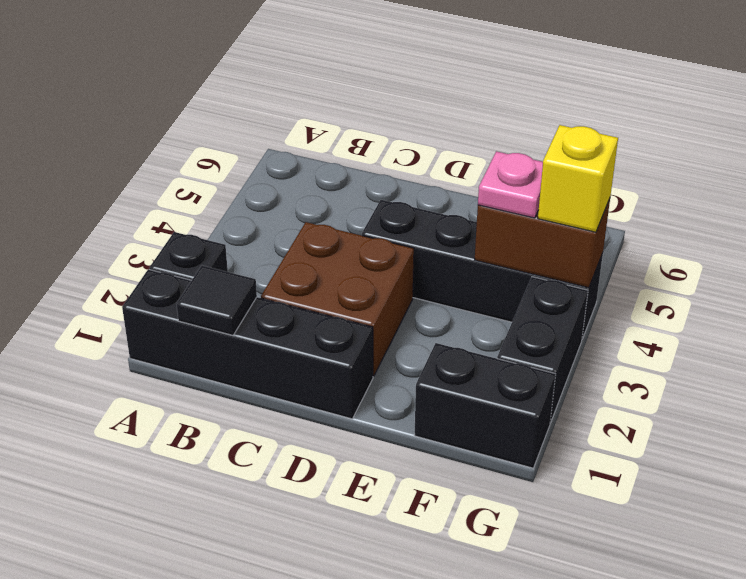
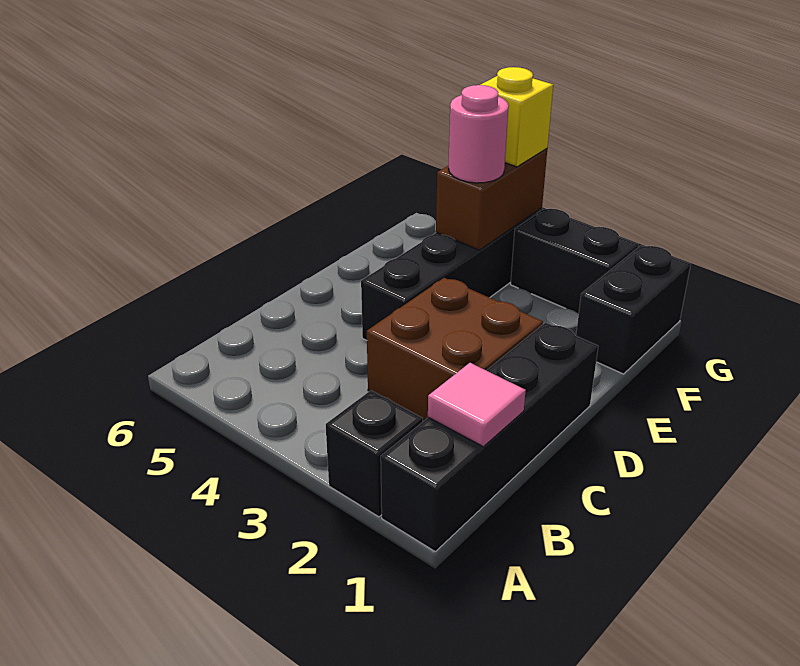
black 1x1 tile [177,266,257,335] -> pink 1x1 tile [428,363,526,447]
pink 1x1 plate [478,151,543,218] -> pink 1x1 round brick [449,85,509,183]

